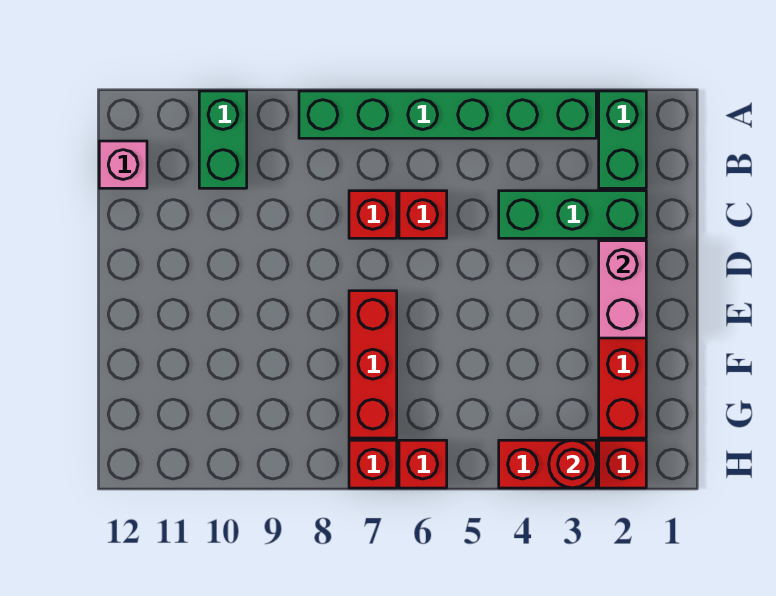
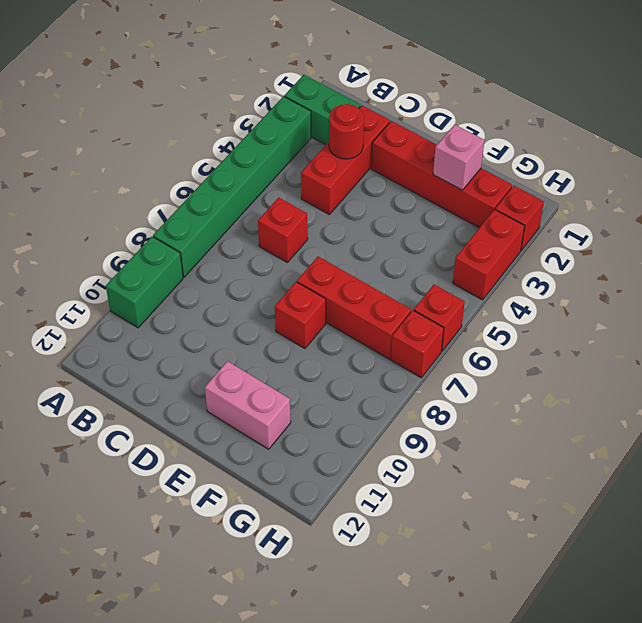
green 1x2 brick [199,91,247,188] -> green 1x2 brick turned to [106,237,183,328]
pink 1x1 brick [99,141,147,188] -> pink 1x1 brick moved to [433,125,484,190]
green 1x3 brick [499,191,646,238] -> red 1x3 brick [301,105,390,214]
red 1x1 brick [349,191,397,238] -> red 1x1 brick moved to [275,282,326,349]
pink 1x2 brick [599,241,646,338] -> pink 1x2 brick moved to [205,361,291,449]
red 1x1 round brick [549,440,596,488] -> red 1x1 round brick moved to [329,104,364,159]

